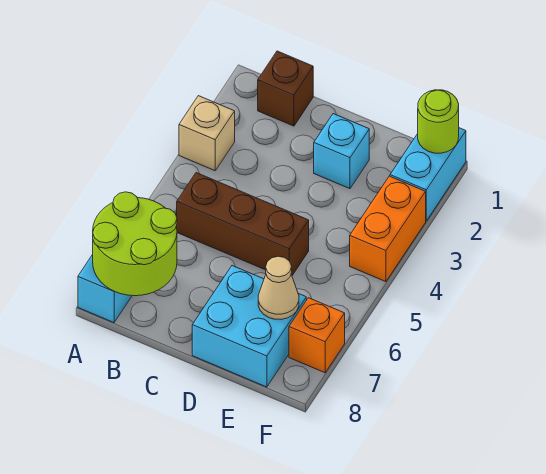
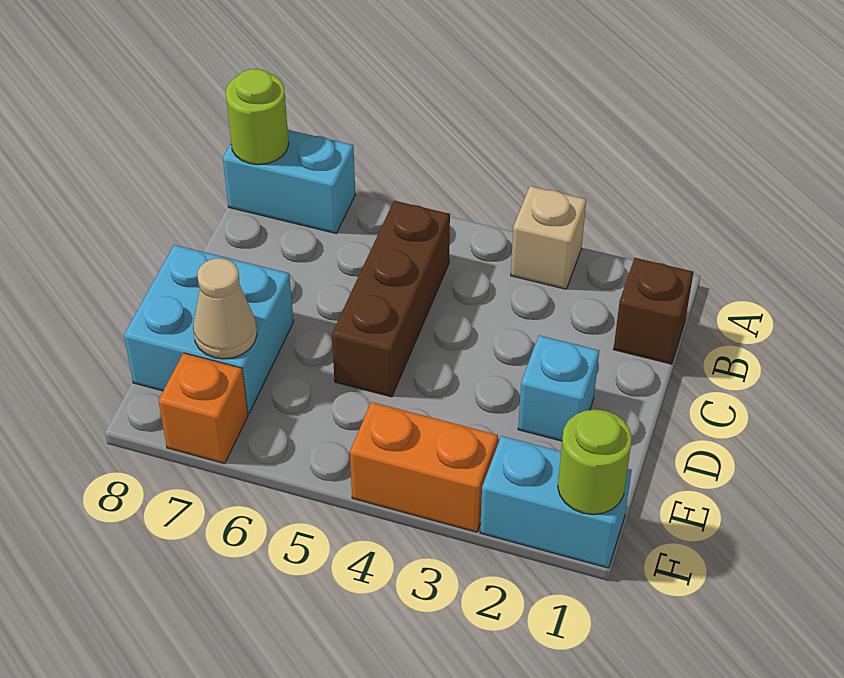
lime 2x2 round brick [93,192,177,296] -> lime 1x1 round brick [226,69,289,165]

